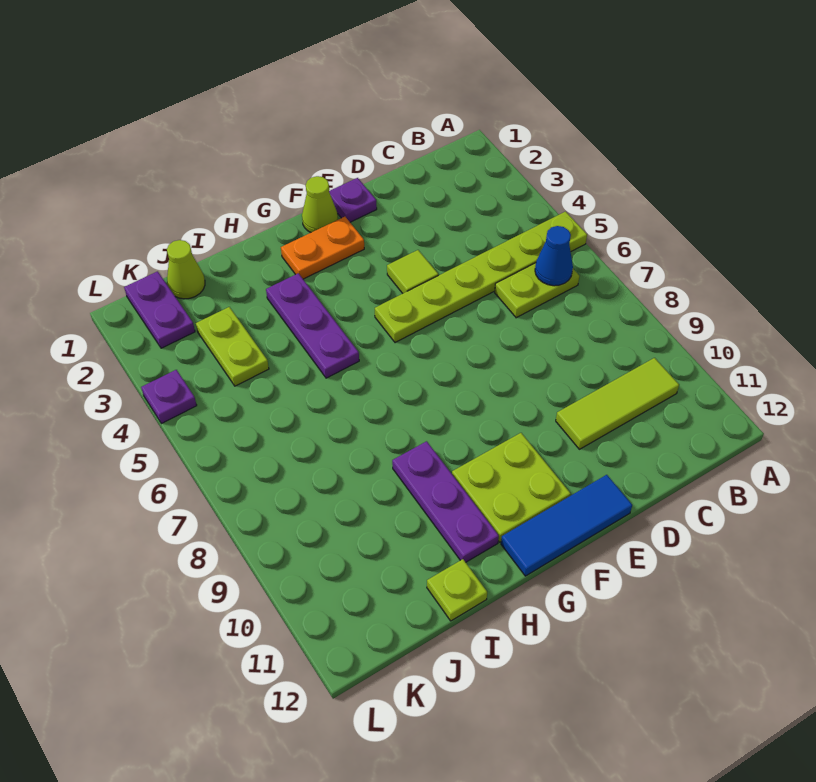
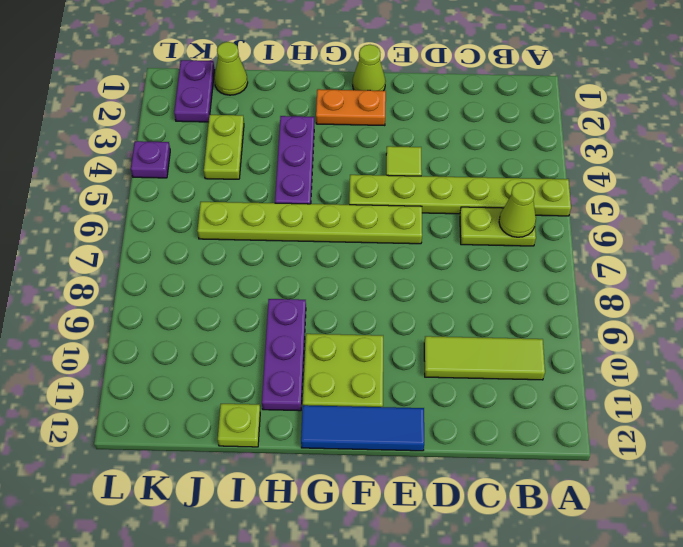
blue 1x1 cone [535,226,573,286] -> lime 1x1 cone [499,182,536,237]
purple 1x1 plate [329,178,377,222] -> none
none -> lime 1x6 plate [197,202,422,244]

